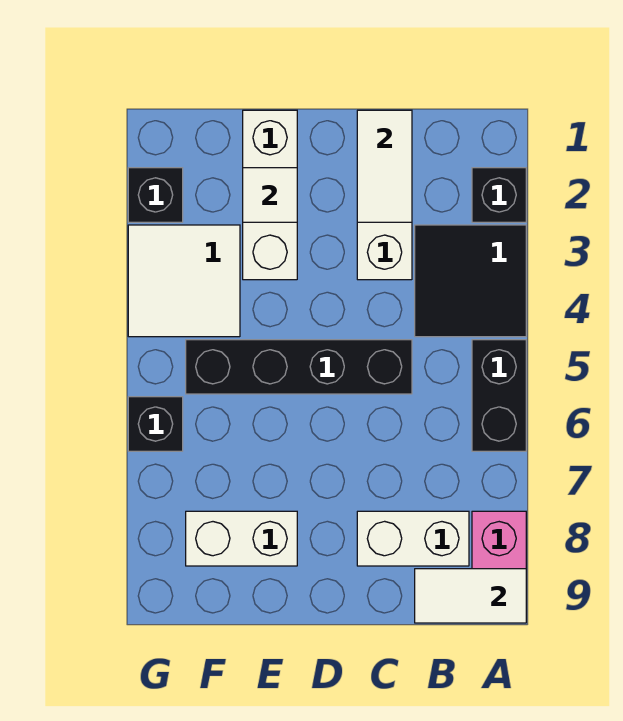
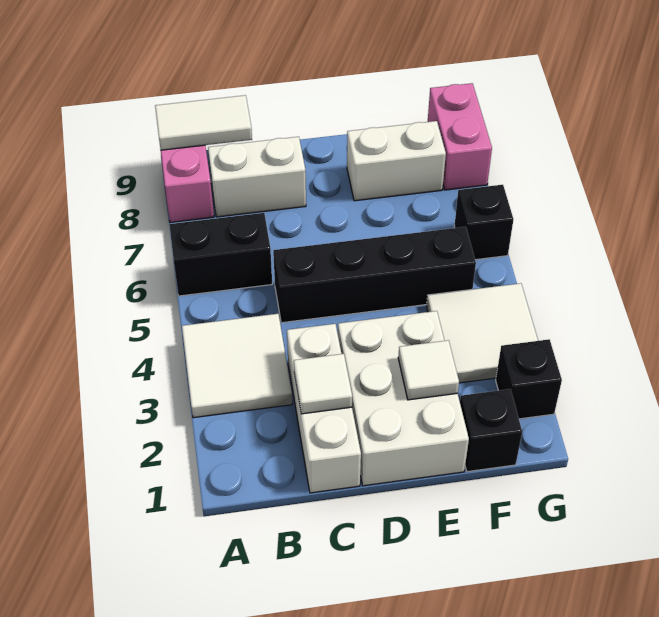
black 1x1 brick [472,168,526,222] -> black 1x1 brick moved to [460,389,522,472]
black 2x2 tile [415,225,526,337] -> white 2x2 tile [182,314,292,418]
black 1x2 brick [472,340,526,451] -> black 1x2 brick turned to [169,213,272,296]
white 1x2 tile [357,110,412,222] -> white 1x1 tile [294,354,352,414]
white 1x3 brick [243,110,297,280] -> white 2x3 brick [338,311,469,486]
none -> pink 1x2 brick [428,83,492,190]

